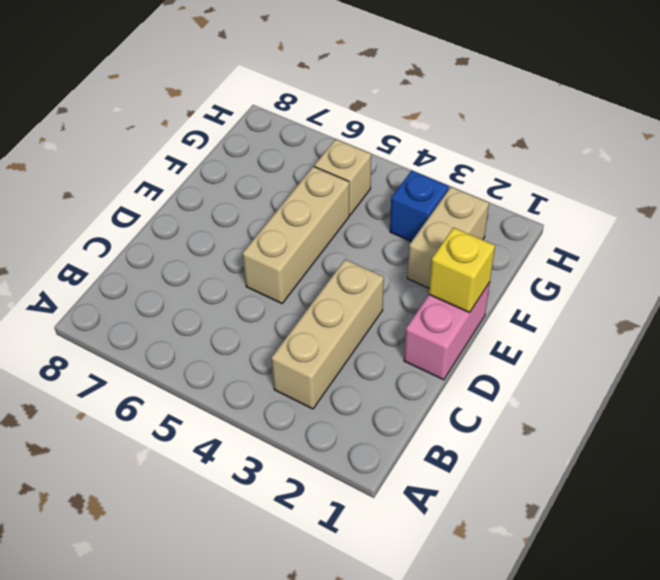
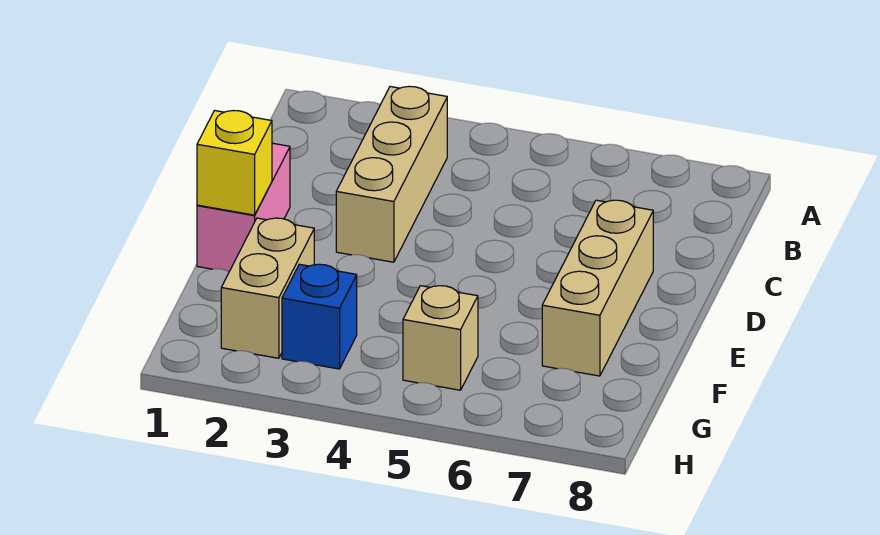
tan 1x3 brick [243,166,349,303] -> tan 1x3 brick moved to [542,200,653,376]

